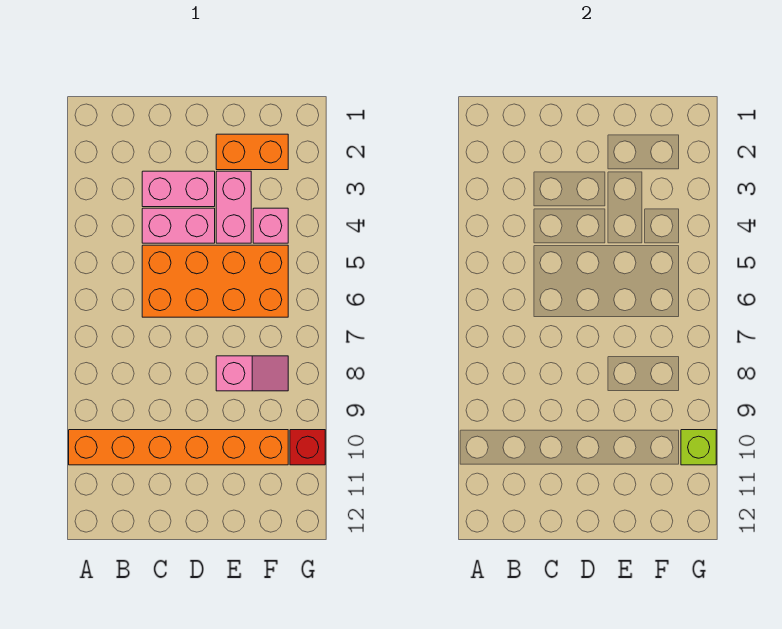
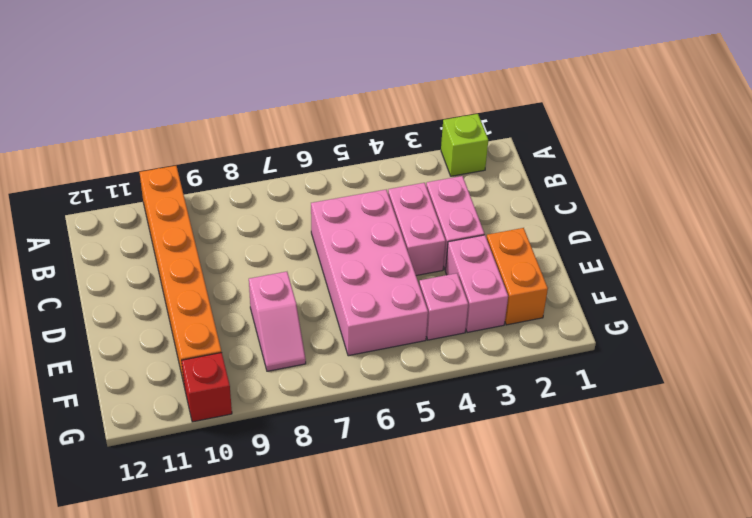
orange 2x4 brick [142,245,288,317] -> pink 2x4 brick [311,190,428,356]
pink 1x2 brick [216,171,251,243] -> pink 1x2 brick turned to [446,235,508,333]
lime 1x1 brick [681,430,716,465] -> lime 1x1 brick moved to [441,114,488,176]

